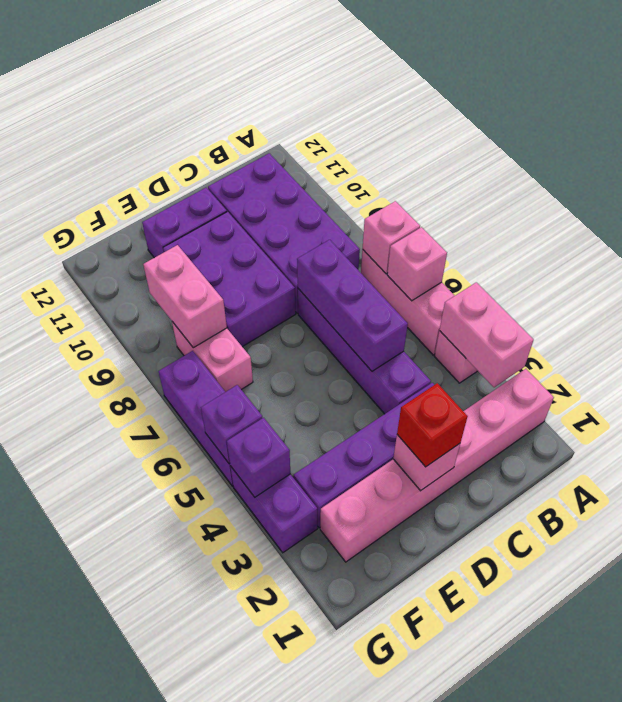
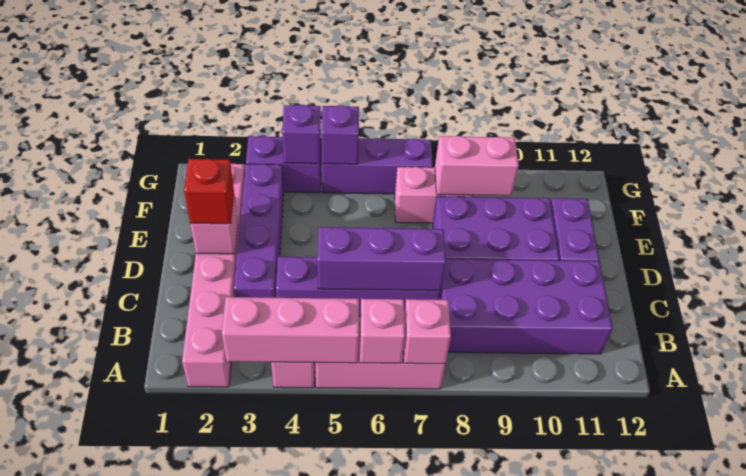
pink 1x2 brick [440,282,534,387] -> pink 1x3 brick [222,297,359,363]

